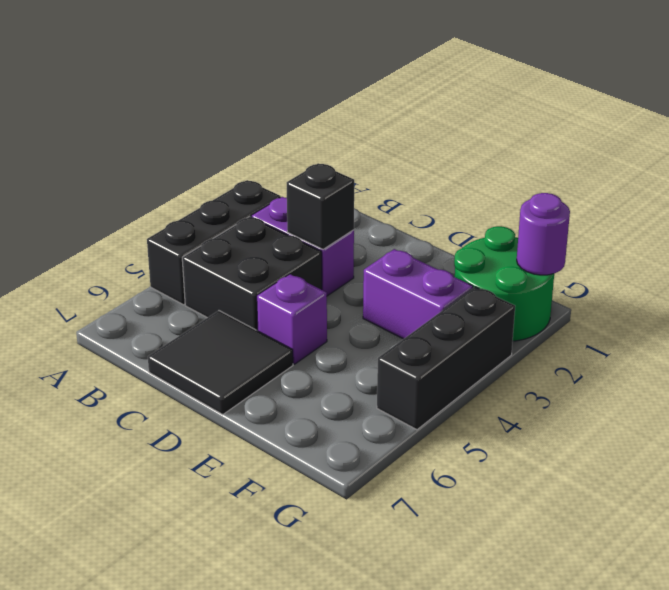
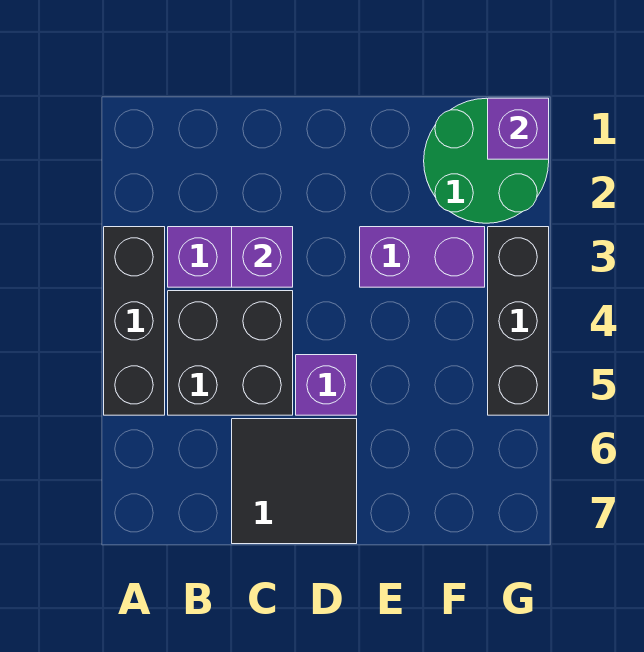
black 1x1 brick [287,163,354,249] -> purple 1x1 brick [232,227,293,287]
purple 1x1 round brick [517,193,570,275] -> purple 1x1 brick [488,98,549,159]

